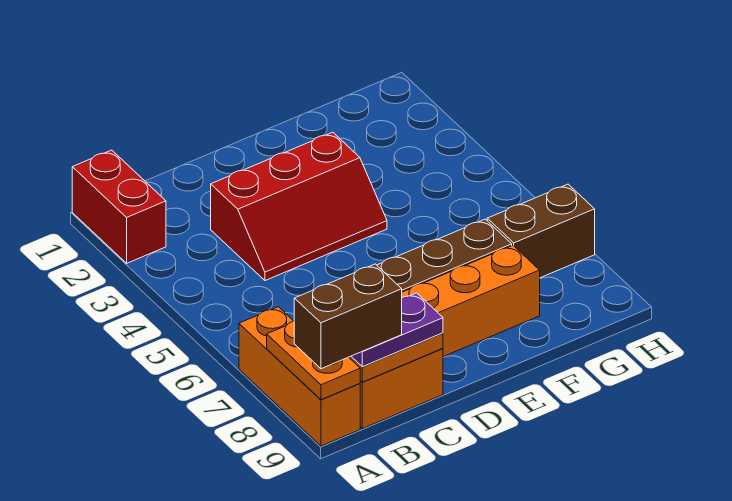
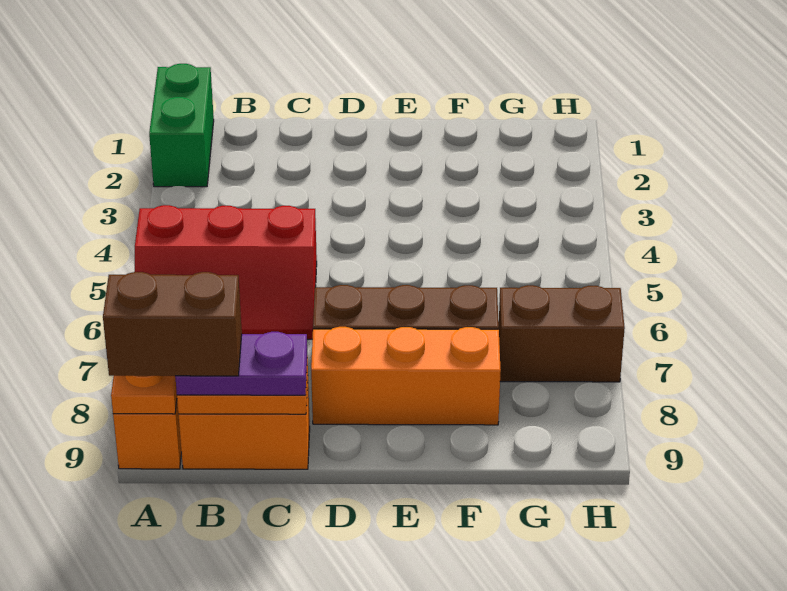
red 1x2 brick [72,150,166,263] -> green 1x2 brick [149,64,214,187]
red 2x3 slope [211,132,387,281] -> red 2x3 slope moved to [134,205,317,339]

